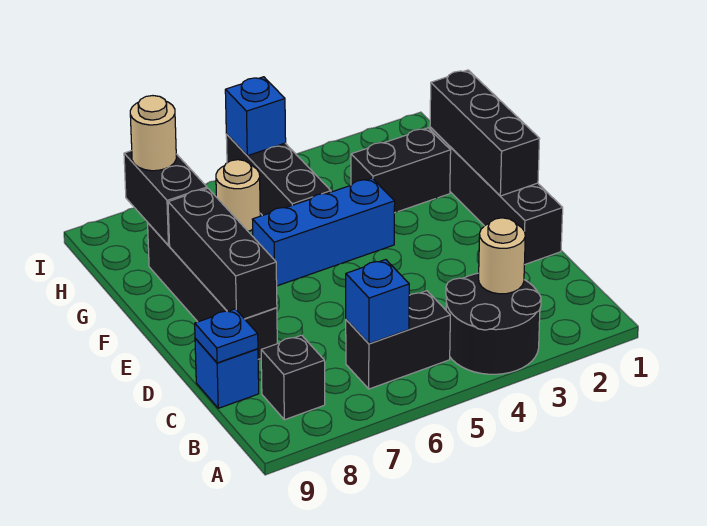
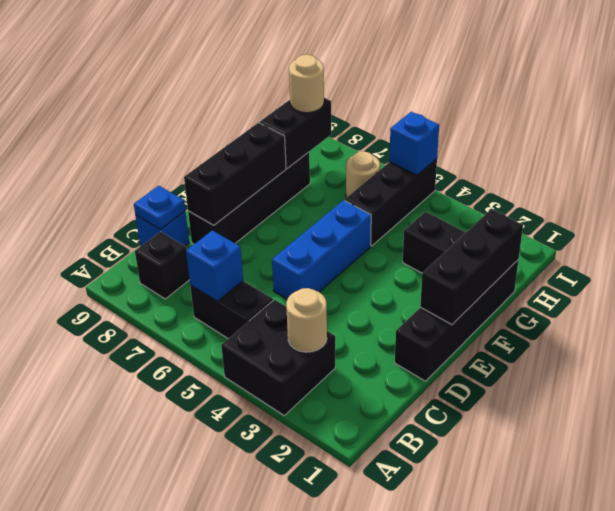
black 2x2 round brick [446,273,541,374] -> black 2x2 brick [221,300,336,415]
blue 1x3 brick [252,178,395,286] -> blue 1x3 brick turned to [272,200,371,299]

